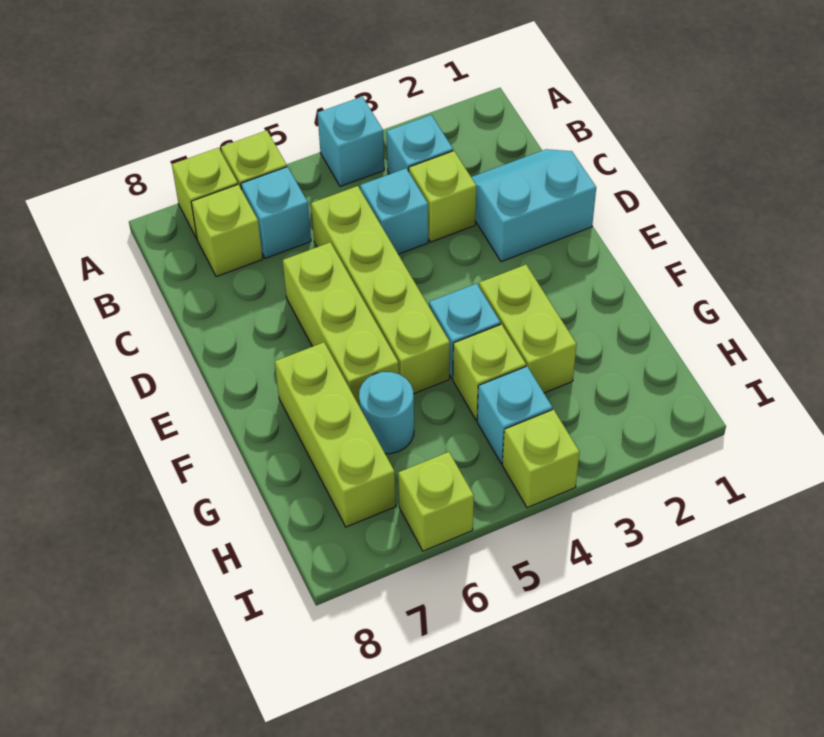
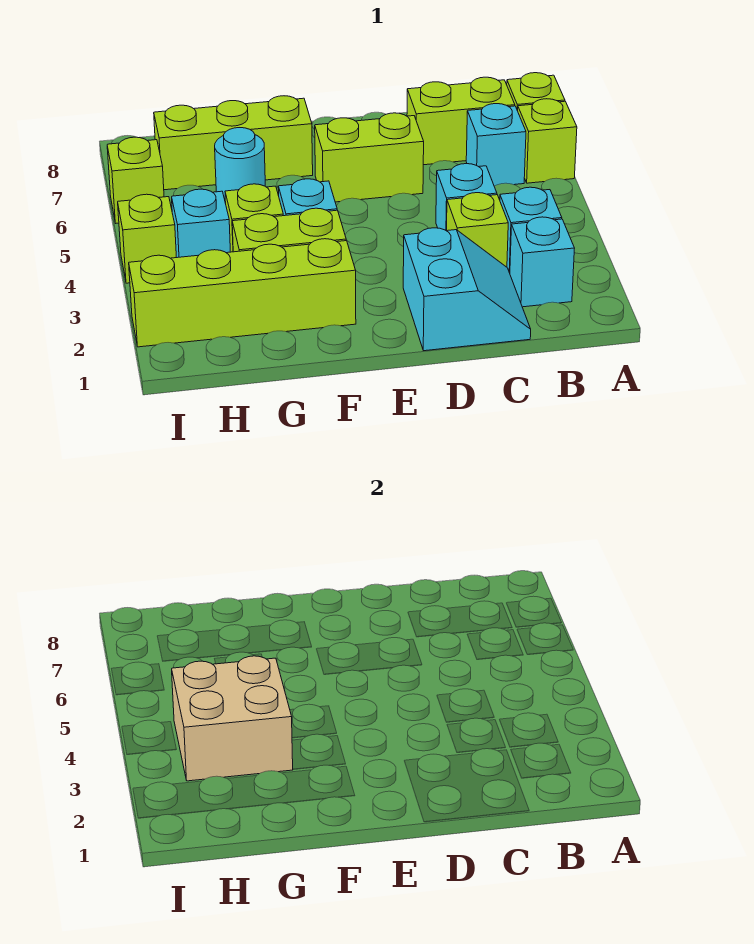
cyan 1x1 brick [318,97,384,186] -> cyan 1x1 brick moved to [510,217,575,307]
lime 1x1 brick [191,185,263,277] -> lime 1x2 brick [407,77,515,165]
lime 1x4 brick [311,186,450,394] -> lime 1x4 brick moved to [129,239,356,347]
lime 1x3 brick [283,242,399,405] -> lime 1x2 brick [315,113,424,202]
none -> tan 2x2 brick [172,656,293,781]

